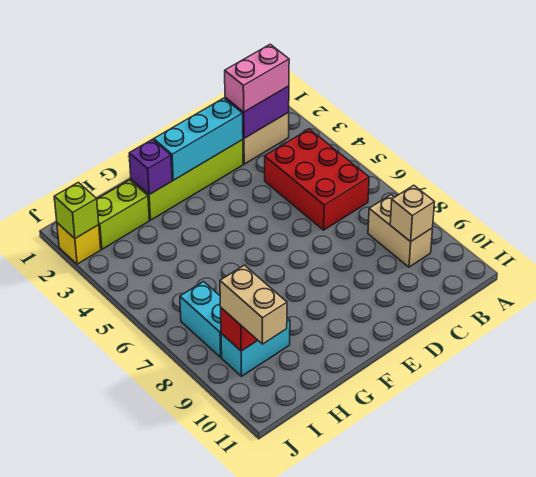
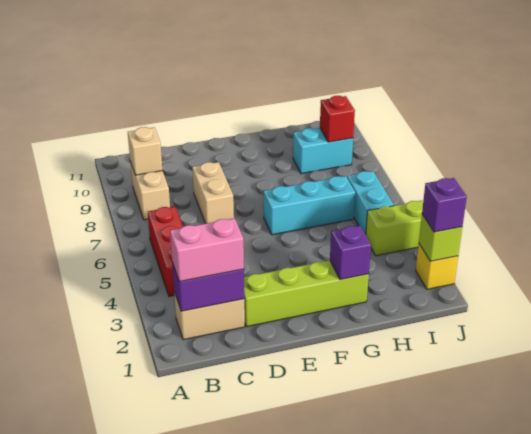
red 2x3 brick [265,129,369,230] -> red 1x3 brick [148,207,183,296]
cyan 1x3 brick [154,98,243,180] -> cyan 1x3 brick moved to [264,176,355,235]
lime 1x2 brick [97,180,149,249] -> lime 1x2 brick moved to [366,201,423,256]
cyan 1x2 brick [180,282,222,357] -> cyan 1x2 brick moved to [347,171,394,234]
tan 1x2 brick [220,265,287,344] -> tan 1x2 brick moved to [192,162,234,223]
none -> purple 1x1 brick [422,178,467,232]

